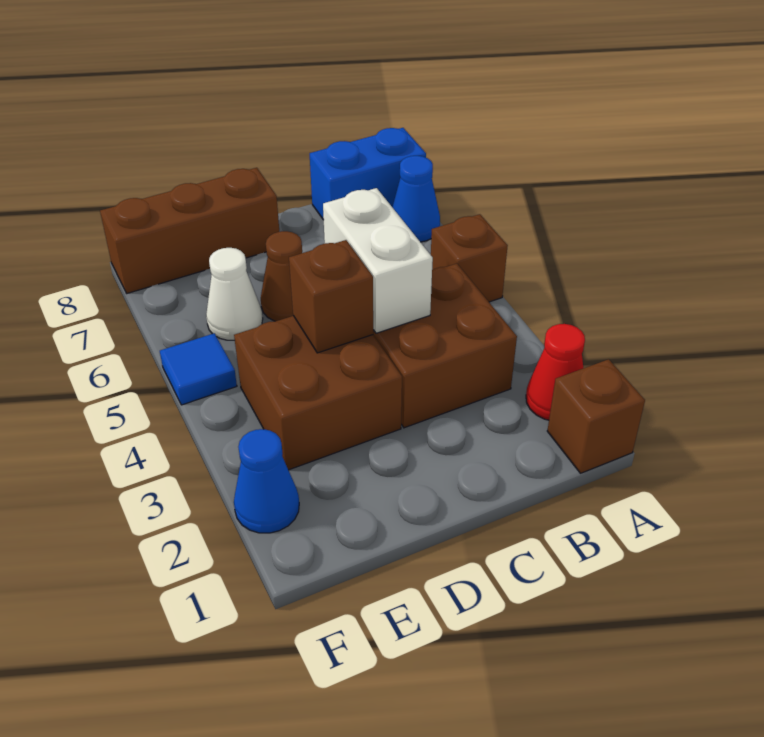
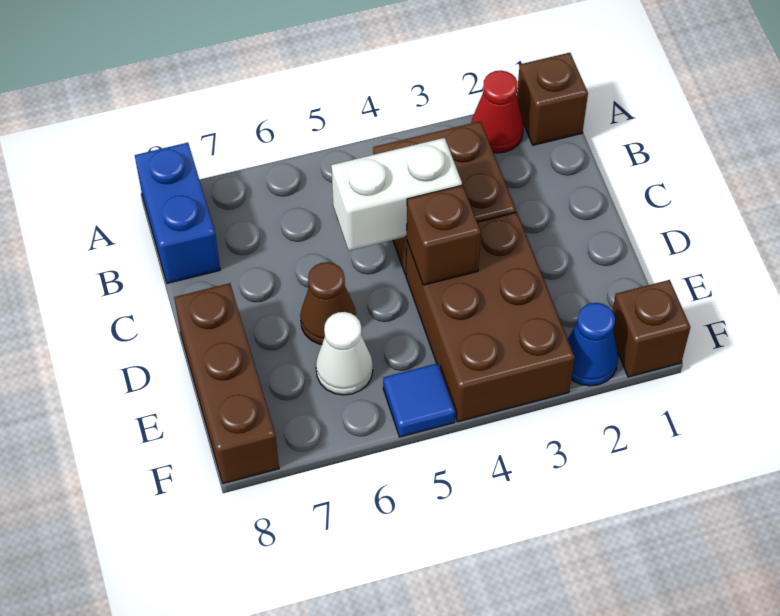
brown 1x1 brick [431,214,508,302] -> brown 1x1 brick moved to [613,280,690,377]
blue 1x1 cone [392,156,440,242] -> none
brown 2x2 brick [234,316,402,470] -> brown 2x3 brick [406,212,575,422]

